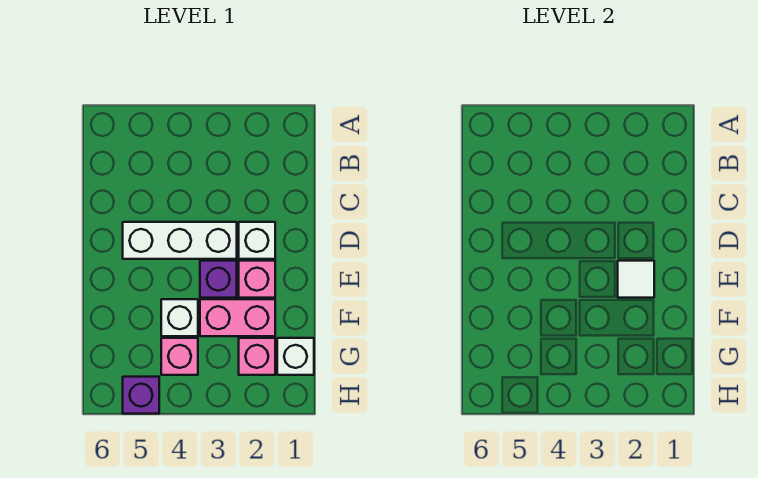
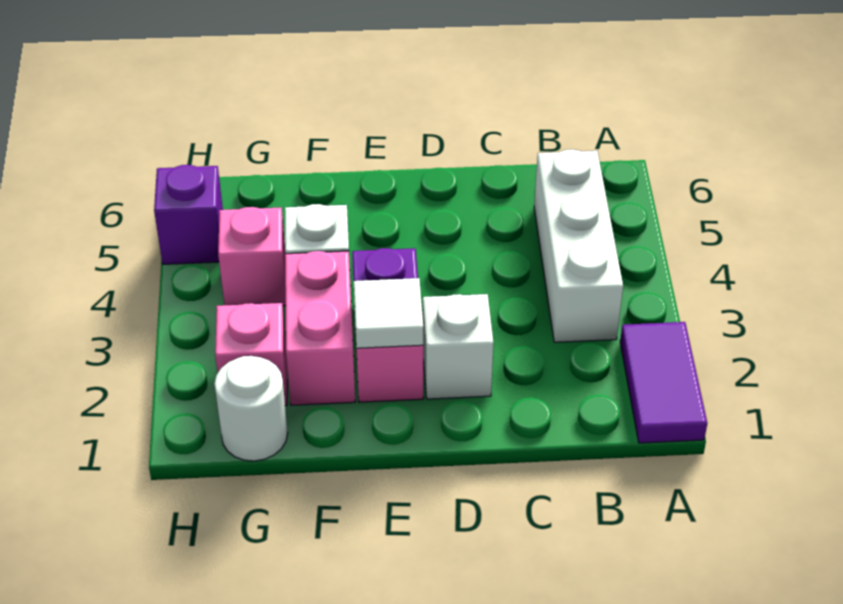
none -> purple 1x2 tile [620,322,707,443]
white 1x3 brick [123,222,237,259] -> white 1x3 brick moved to [534,149,623,342]
white 1x1 brick [277,338,314,375] -> white 1x1 round brick [214,356,288,461]

